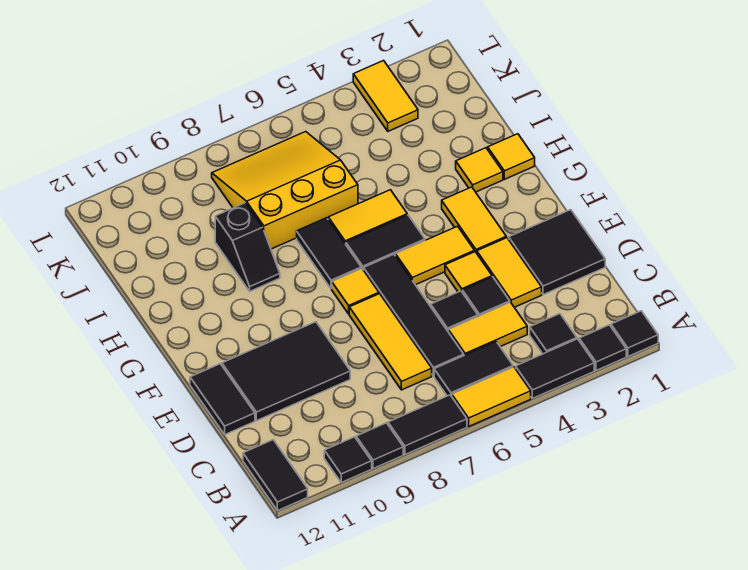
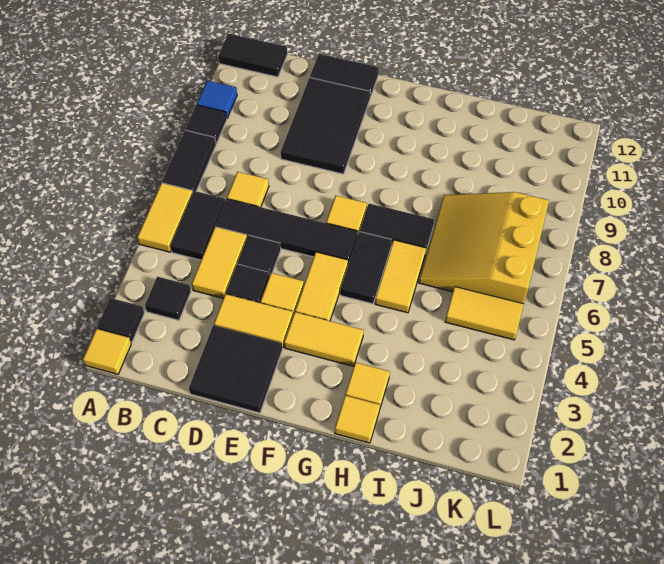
black 1x1 tile [611,311,658,356] -> yellow 1x1 tile [83,329,131,374]
black 1x2 tile [516,339,594,398] -> none
black 1x1 tile [324,437,372,482] -> blue 1x1 tile [197,81,237,118]
yellow 1x3 tile [349,294,432,390] -> yellow 1x1 tile [227,172,269,207]
black 1x2 slope [215,203,280,291] -> none
yellow 3x3 slope [212,132,358,249] -> yellow 3x3 slope turned to [419,192,549,304]
yellow 1x2 tile [353,61,418,131] -> yellow 1x2 tile moved to [445,287,524,340]

